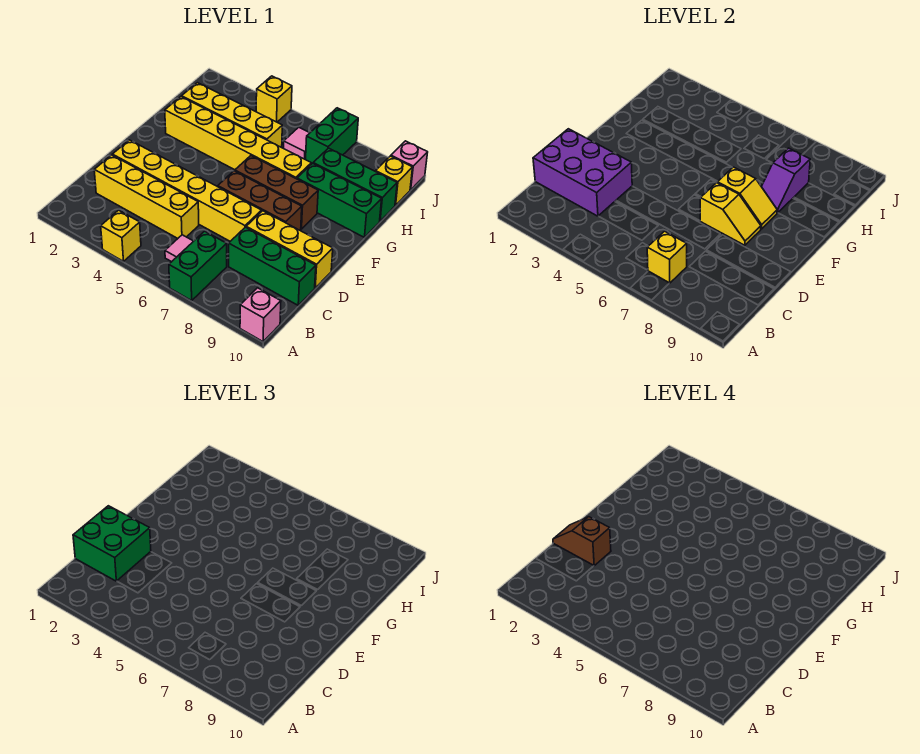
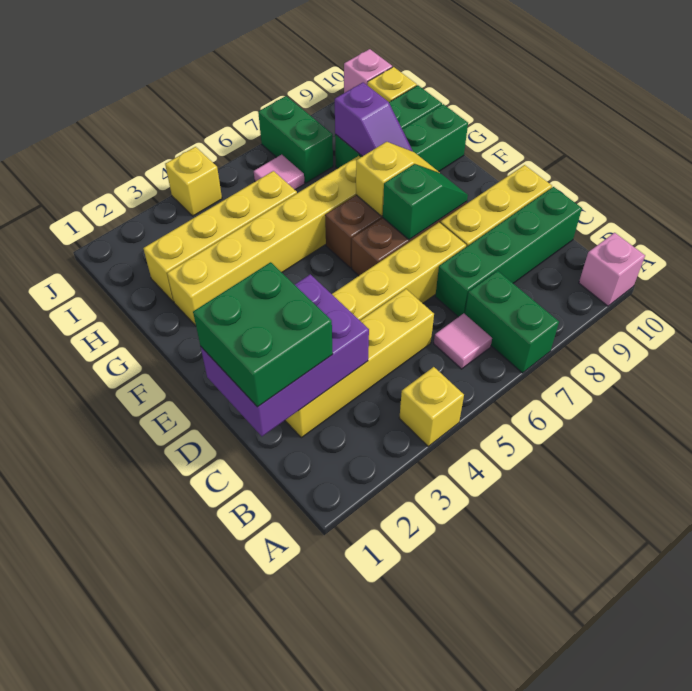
yellow 1x1 brick [647,231,687,283] -> none
green 1x3 brick [229,227,316,305] -> green 1x4 brick [435,187,582,317]
brown 1x2 slope [553,517,611,566] -> none
yellow 1x2 slope [700,183,761,245] -> green 1x2 slope [383,164,468,240]

